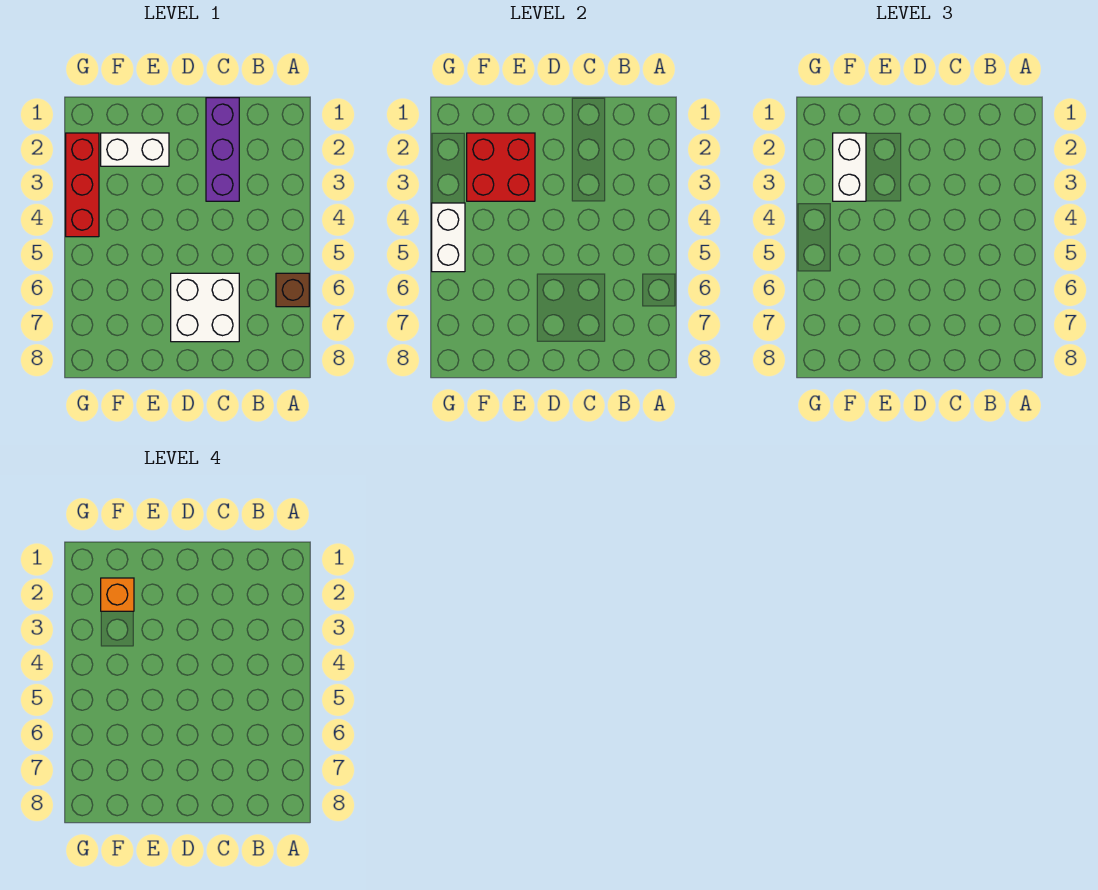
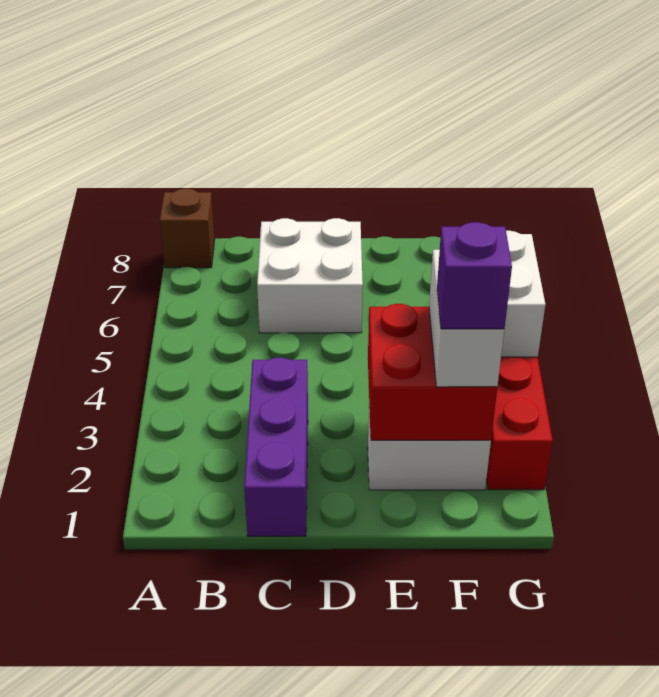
brown 1x1 brick [276,273,309,307] -> brown 1x1 brick moved to [160,189,215,268]
orange 1x1 brick [101,578,134,611] -> purple 1x1 brick [437,222,512,329]

